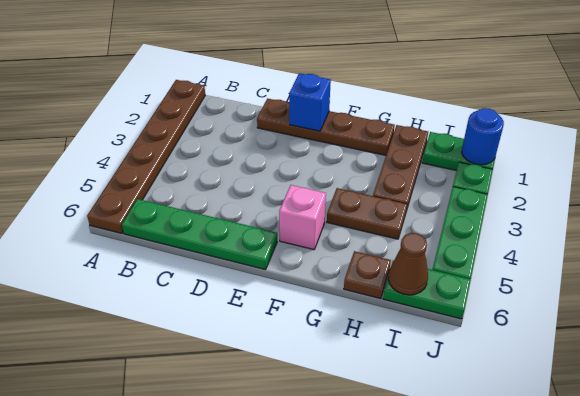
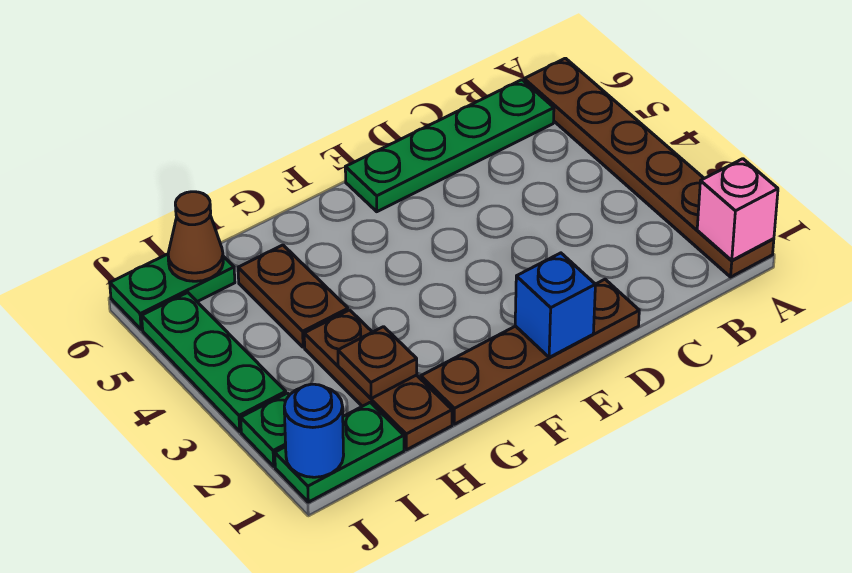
pink 1x1 brick [279,185,326,250] -> pink 1x1 brick moved to [697,159,778,261]
brown 1x2 plate [327,188,407,239] -> brown 1x2 plate turned to [238,245,348,347]
brown 1x1 plate [344,251,391,299] -> brown 1x1 plate moved to [338,327,417,399]

